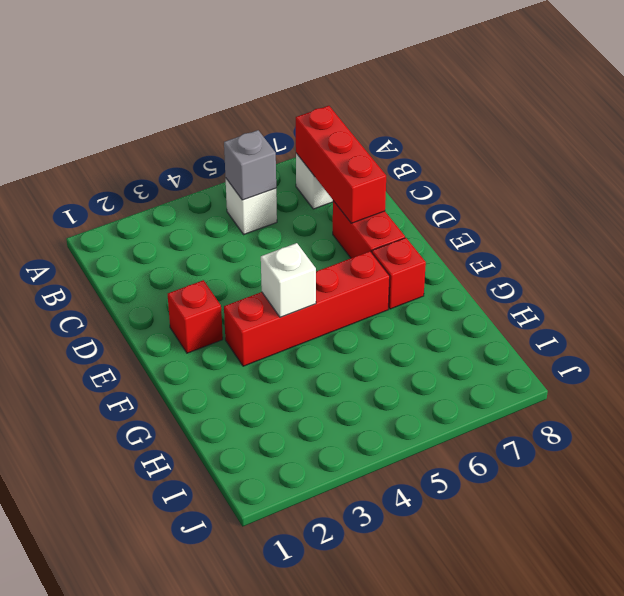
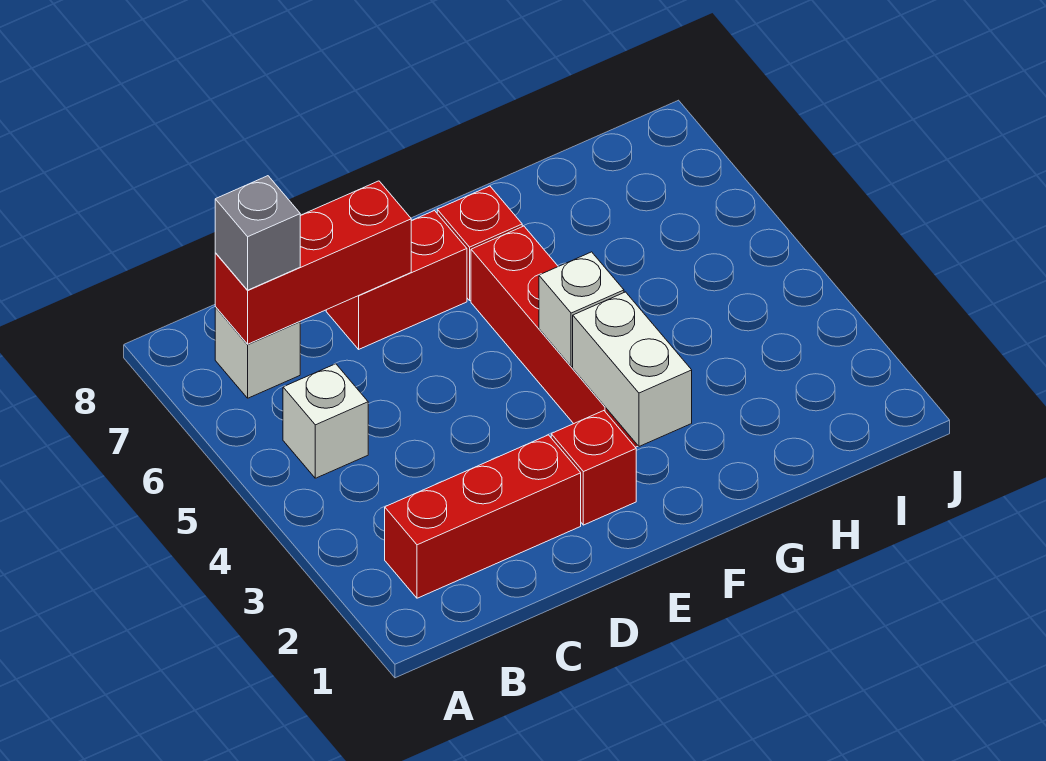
none -> red 1x3 brick [385,435,581,598]
grey 1x1 brick [224,130,276,200] -> grey 1x1 brick moved to [215,176,301,290]
none -> white 1x2 brick [573,292,692,446]

